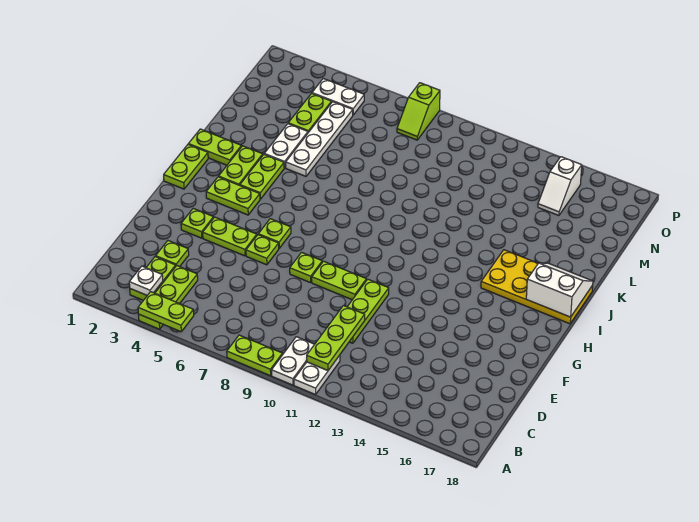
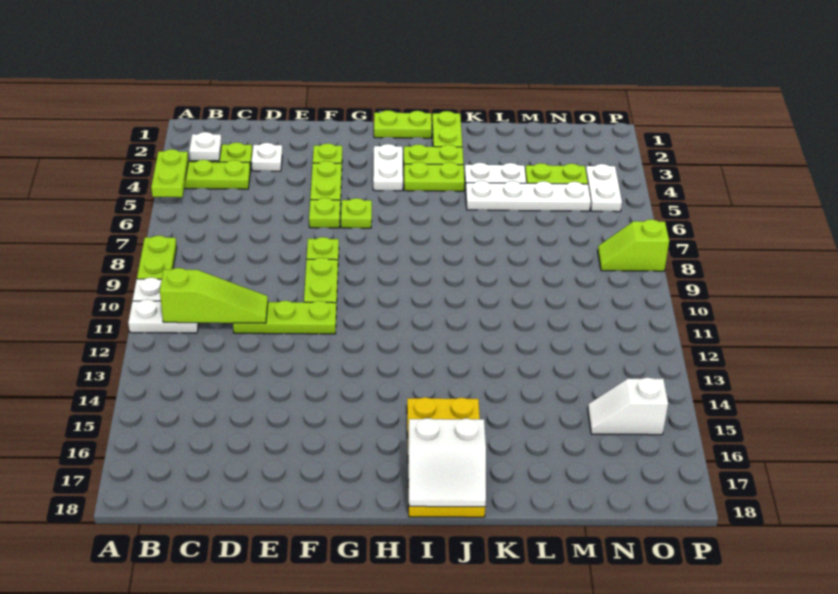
lime 1x3 plate [307,306,365,371] -> lime 1x3 slope [160,268,268,323]
lime 1x1 plate [156,241,189,267] -> white 1x1 plate [251,143,282,171]
lime 1x2 plate [206,177,260,215] -> white 1x2 plate [373,144,403,191]
white 2x2 slope [526,263,593,317] -> white 2x2 slope turned to [408,418,486,507]

